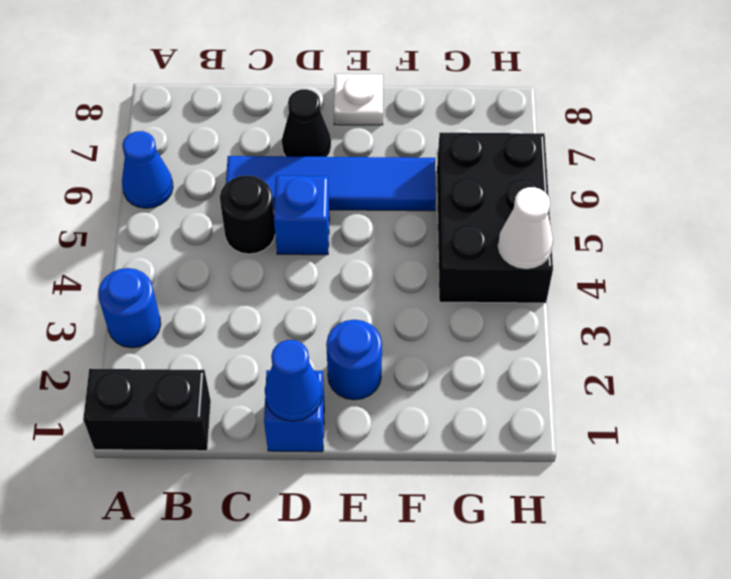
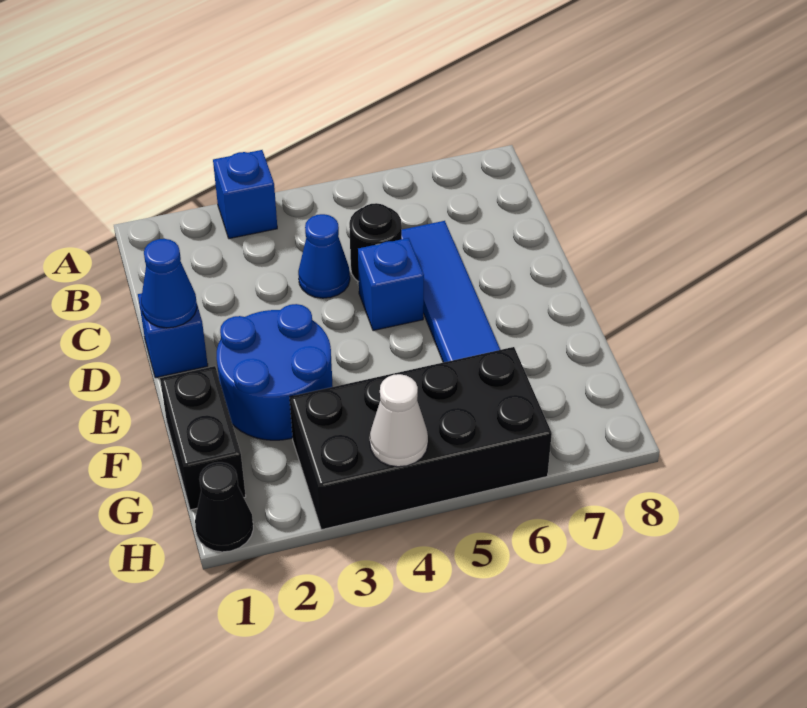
black 1x2 brick [83,369,211,451] -> black 1x2 brick moved to [160,366,246,510]
blue 1x1 round brick [98,268,161,348] -> blue 1x1 brick [213,150,277,239]
blue 1x1 cone [122,131,173,208] -> blue 1x1 cone moved to [298,214,350,298]
black 1x1 cone [282,89,331,157] -> black 1x1 cone moved to [195,462,253,552]
blue 1x1 round brick [326,320,382,400] -> blue 2x2 round brick [217,304,333,440]
white 1x1 plate [334,74,383,125] -> none
black 2x3 brick [437,133,553,303] -> black 2x4 brick [290,347,552,530]

